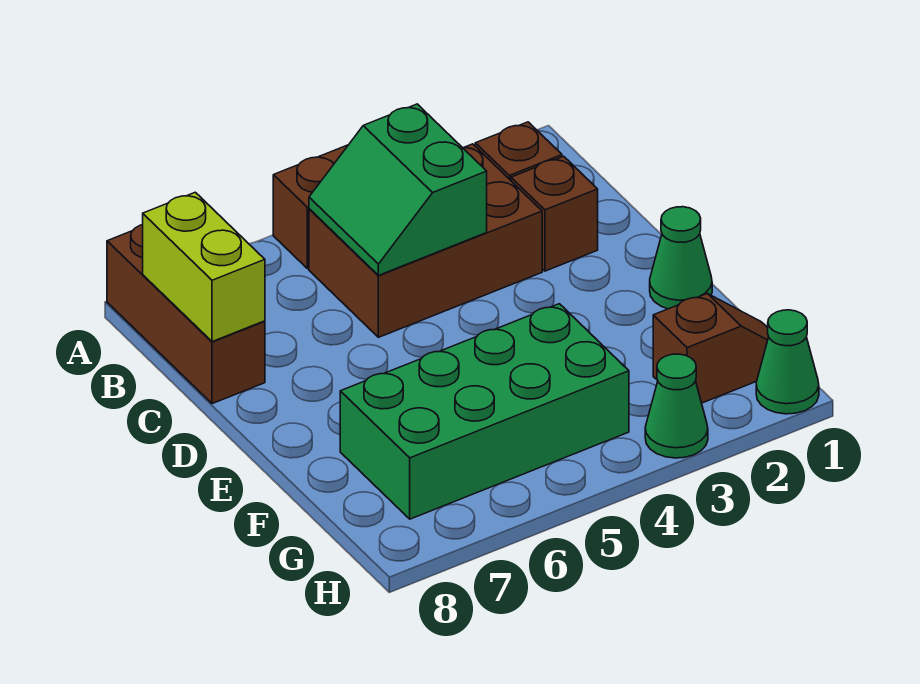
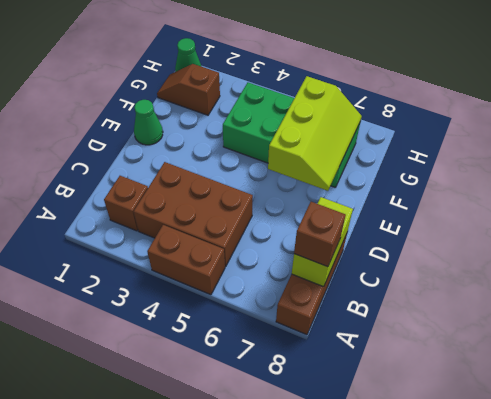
green 2x2 slope [309,104,487,275] -> none
brown 1x1 brick [511,156,598,271] -> brown 1x1 brick moved to [294,202,346,267]
none -> lime 2x3 slope [268,76,362,191]
green 1x1 cone [645,354,708,458] -> none

